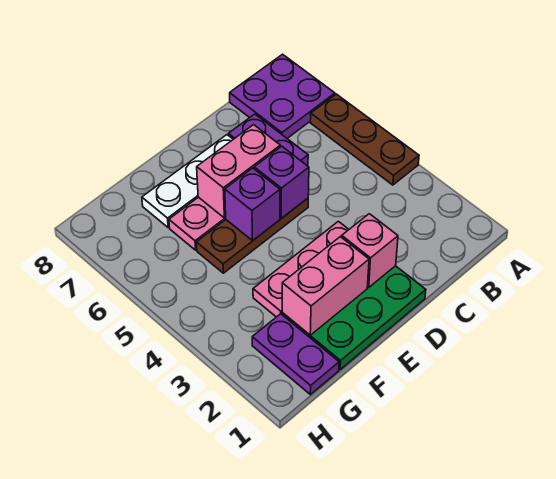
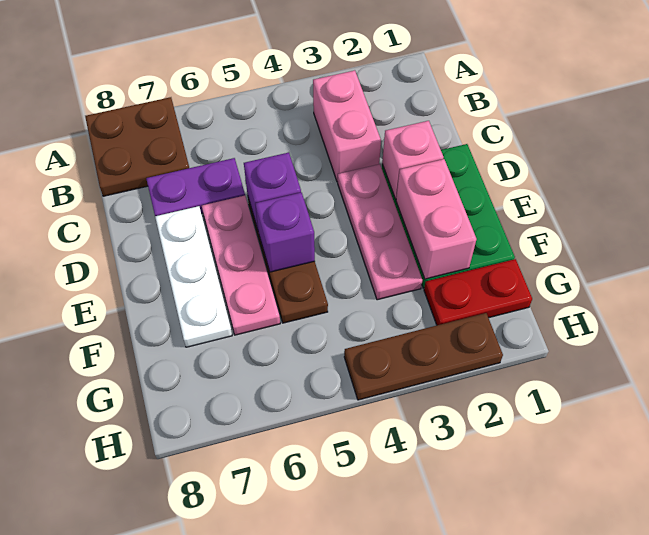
brown 1x3 plate [310,94,419,185] -> brown 1x3 plate moved to [344,313,503,400]
purple 2x2 plate [230,54,335,138] -> brown 2x2 plate [85,97,189,196]
pink 1x2 brick [197,125,280,218] -> pink 1x2 brick moved to [313,70,381,182]
purple 1x2 plate [252,314,339,394] -> red 1x2 plate [424,259,532,325]

